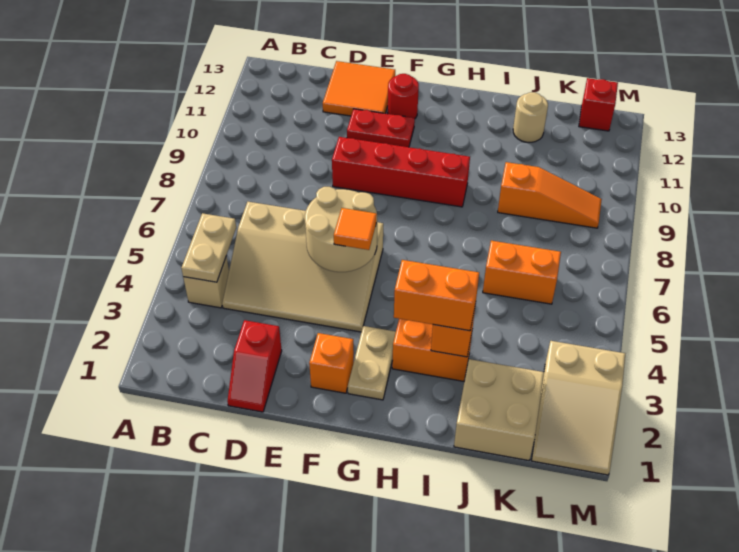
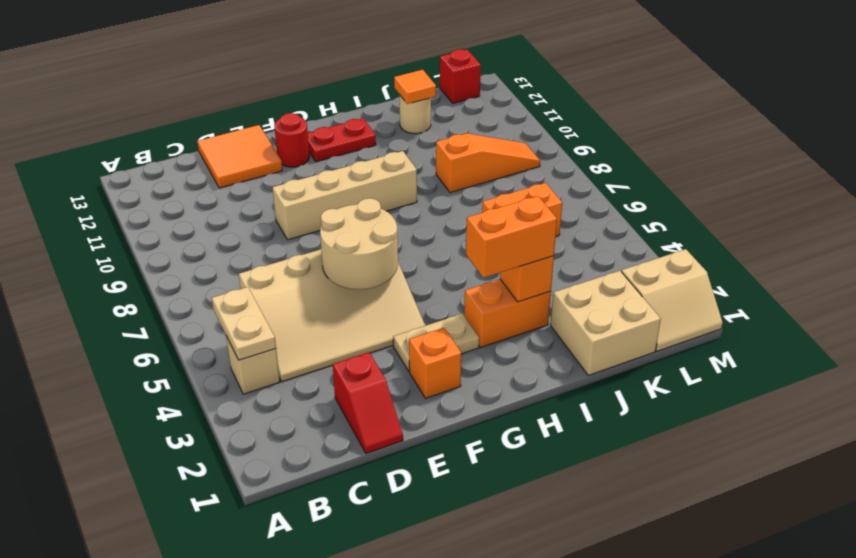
red 1x4 brick [332,137,470,207] -> tan 1x4 brick [273,151,417,240]
red 1x2 plate [347,109,415,147] -> red 1x2 plate moved to [308,118,376,162]
orange 1x1 tile [334,208,377,250] -> orange 1x1 tile moved to [394,70,436,104]
tan 1x2 plate [348,326,396,400] -> tan 1x2 plate turned to [393,314,479,371]
tan 2x3 slope [532,341,625,475] -> tan 2x2 slope [621,249,723,351]

